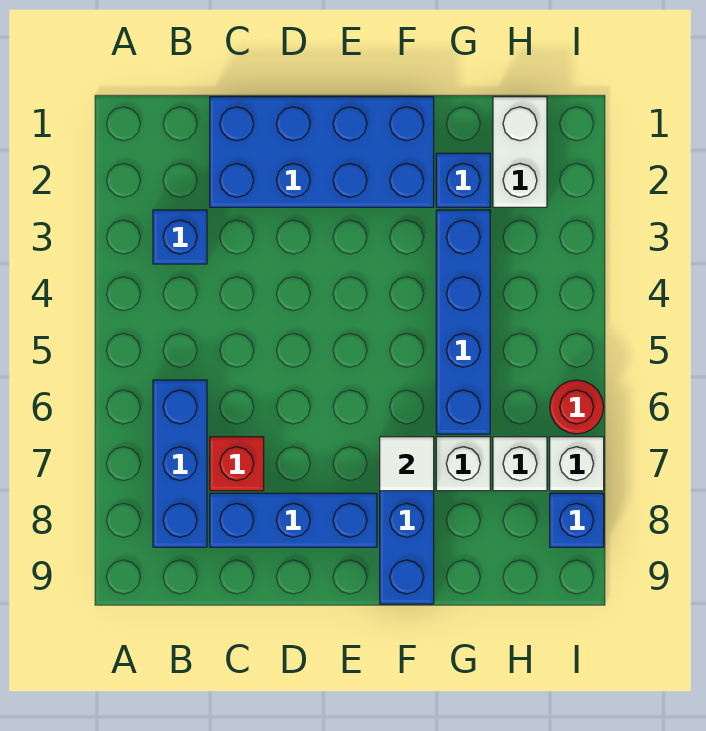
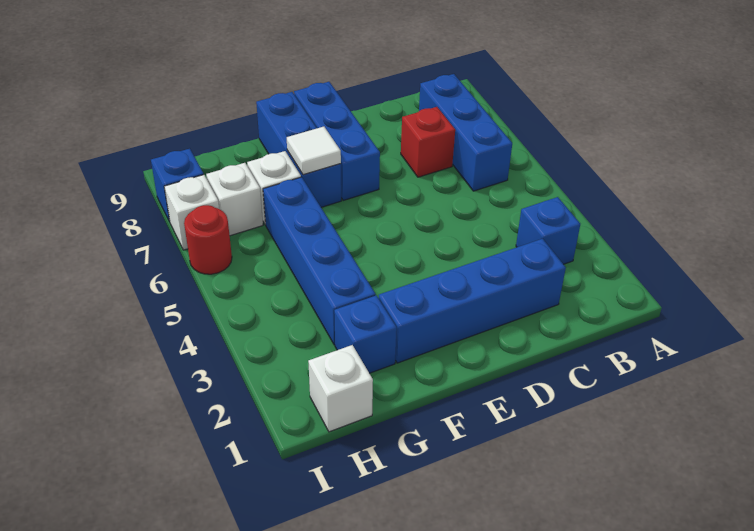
blue 2x4 brick [210,97,434,207] -> blue 1x4 brick [379,239,566,363]
blue 1x3 brick [210,493,377,547] -> blue 1x3 brick turned to [294,82,380,200]
white 1x2 brick [493,97,547,207] -> white 1x1 brick [308,345,373,432]

